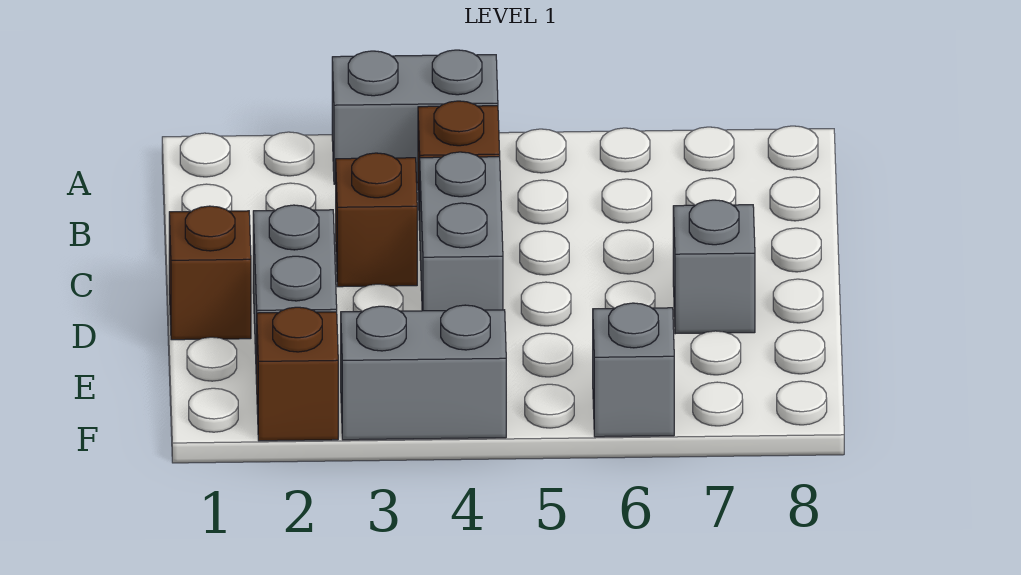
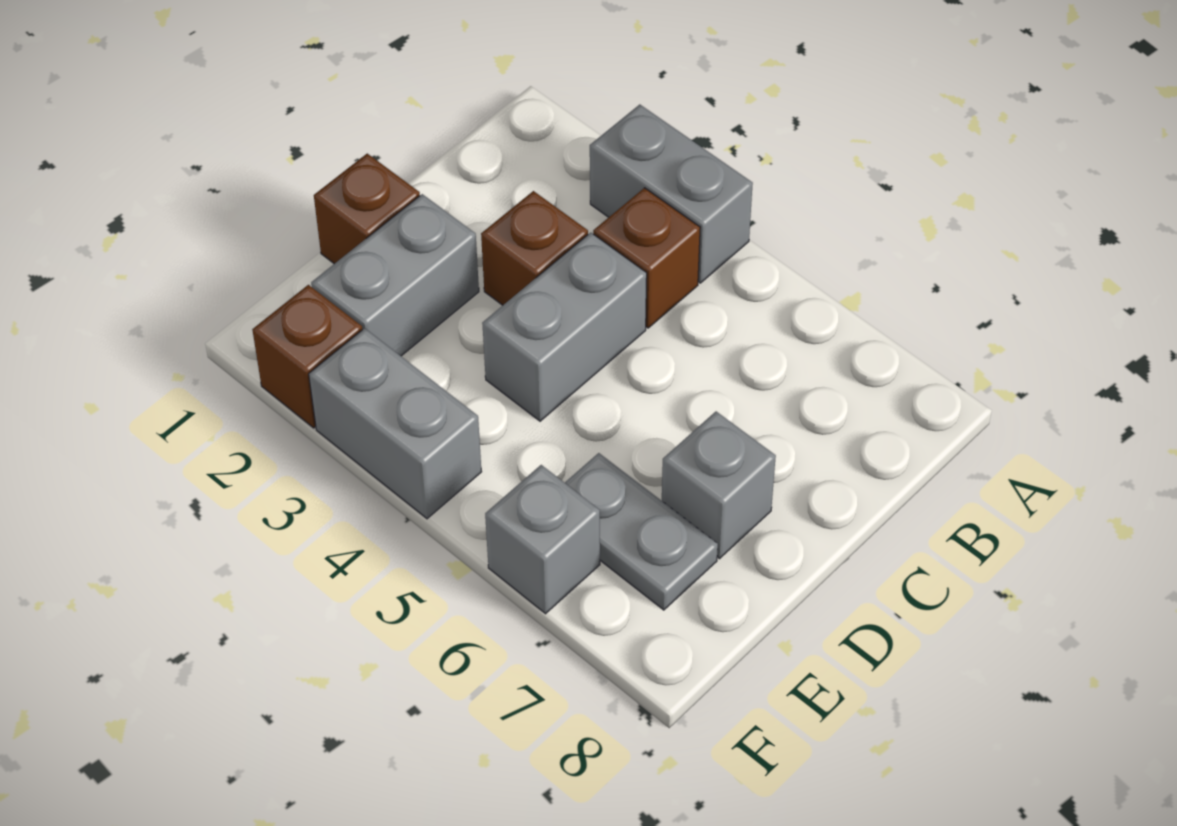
none -> grey 1x2 plate [565,453,718,610]

